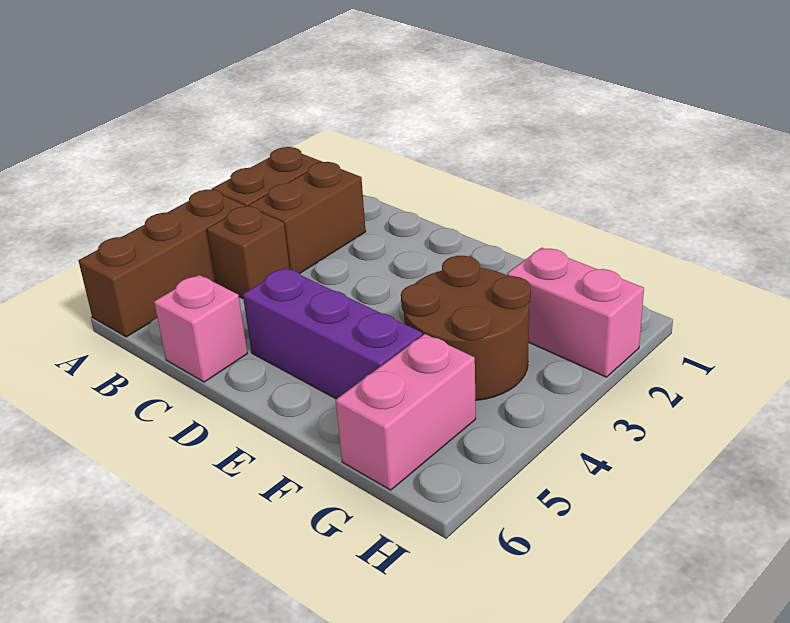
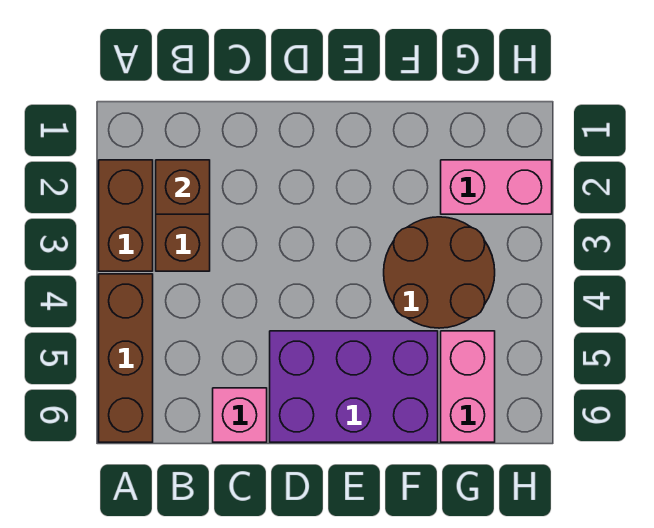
brown 1x1 brick [207,206,290,298] -> brown 1x1 brick moved to [156,160,210,214]
purple 1x3 brick [243,268,422,399] -> purple 2x3 brick [270,331,438,442]

